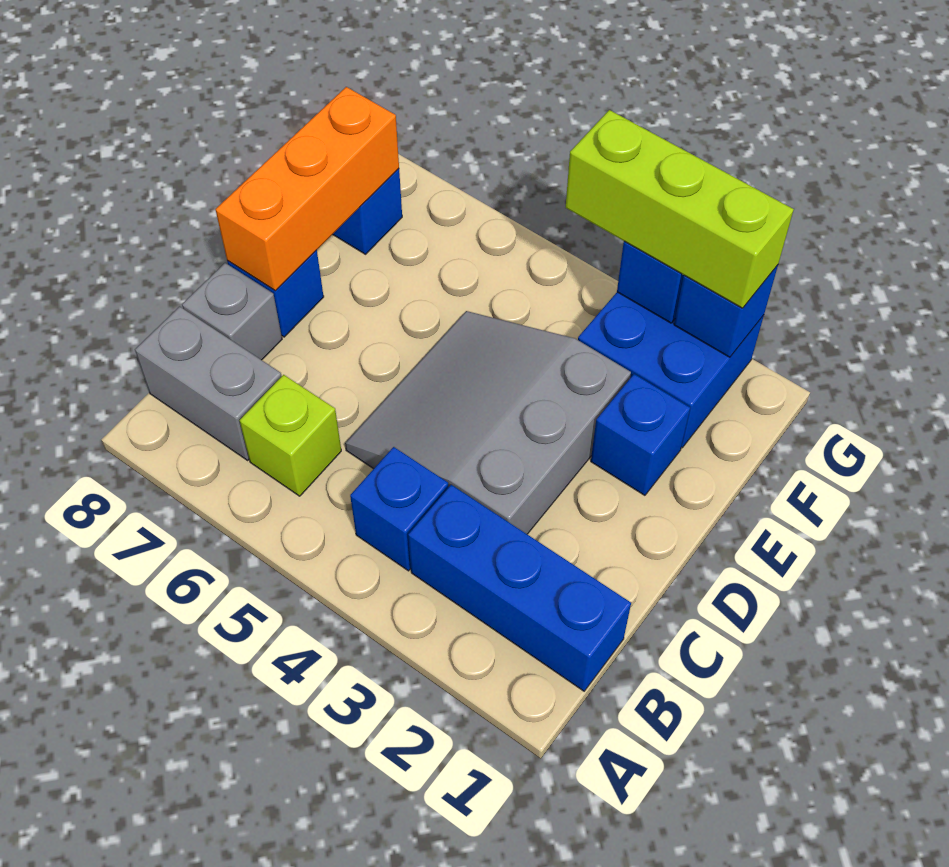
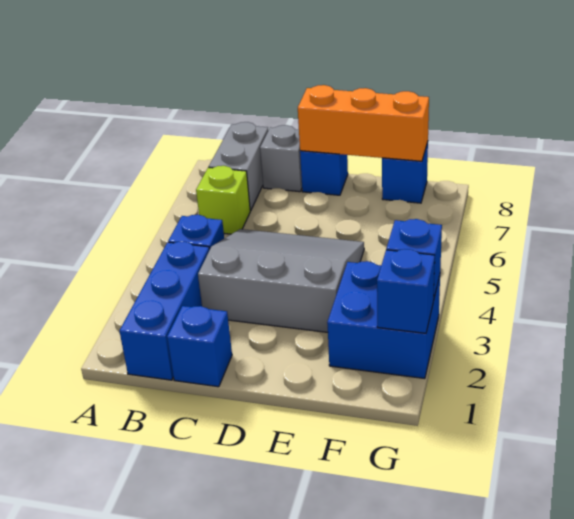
blue 1x1 brick [591,374,690,495] -> blue 1x1 brick moved to [167,306,232,387]
lime 1x3 brick [566,110,794,308] -> none

